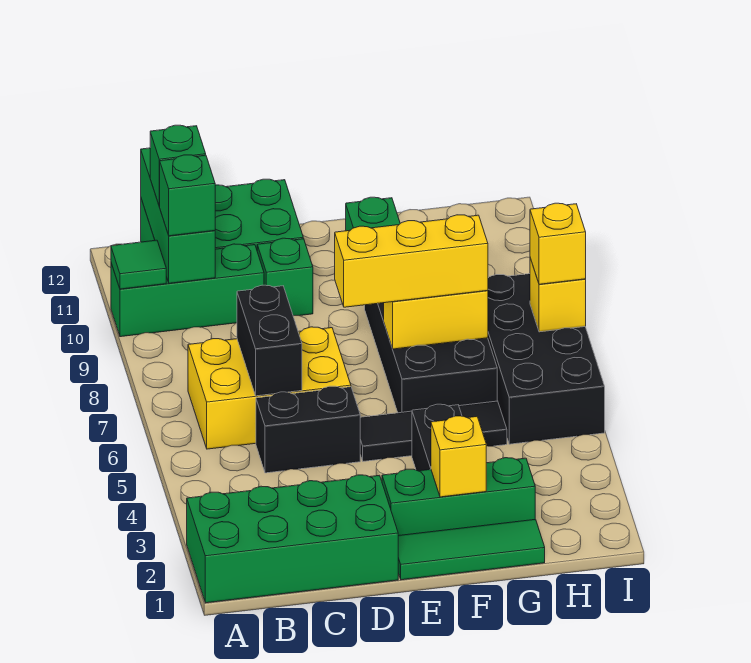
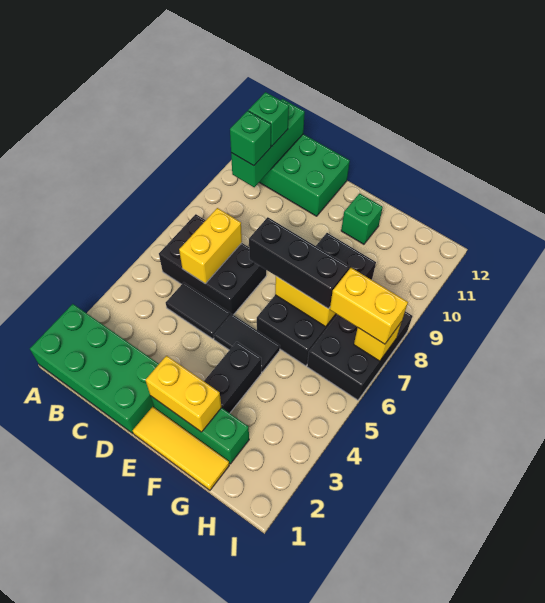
green 1x3 brick [111,244,264,337] -> none
green 1x1 tile [111,240,166,289] -> none
yellow 2x3 brick [188,327,351,449] -> black 2x3 brick [159,214,266,315]
black 1x2 brick [256,386,360,473] -> black 1x2 tile [166,283,230,339]
black 1x2 brick [237,285,302,396] -> yellow 1x2 brick [179,208,242,283]
green 1x1 brick [257,238,313,316] -> none
green 1x3 tile [398,519,545,580] -> yellow 1x3 tile [133,407,229,490]
black 1x3 tile [360,401,507,461] -> black 1x2 tile [214,314,280,372]
yellow 1x3 brick [335,215,488,307] -> black 1x3 brick [249,217,349,309]
yellow 1x1 brick [431,416,486,497] -> yellow 1x2 brick [145,356,222,432]
black 2x4 brick [488,274,605,444] -> black 2x3 brick [307,311,412,400]
yellow 1x1 brick [530,203,586,284] -> yellow 1x2 brick [330,268,408,344]

